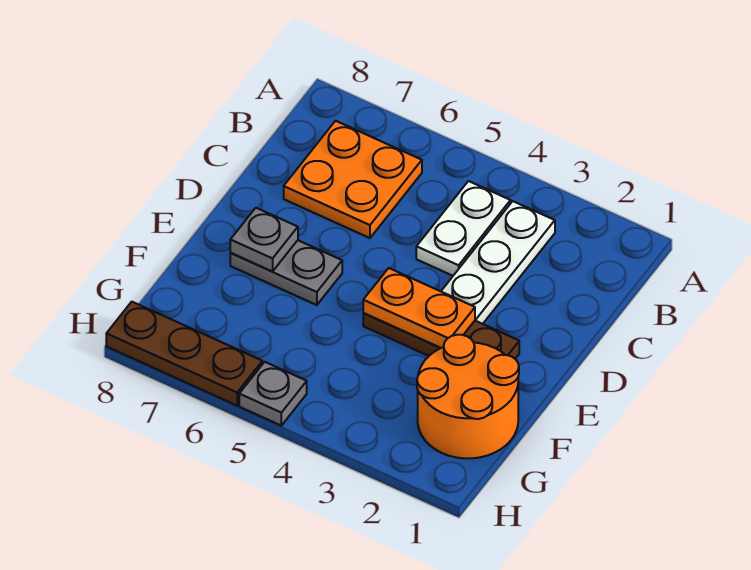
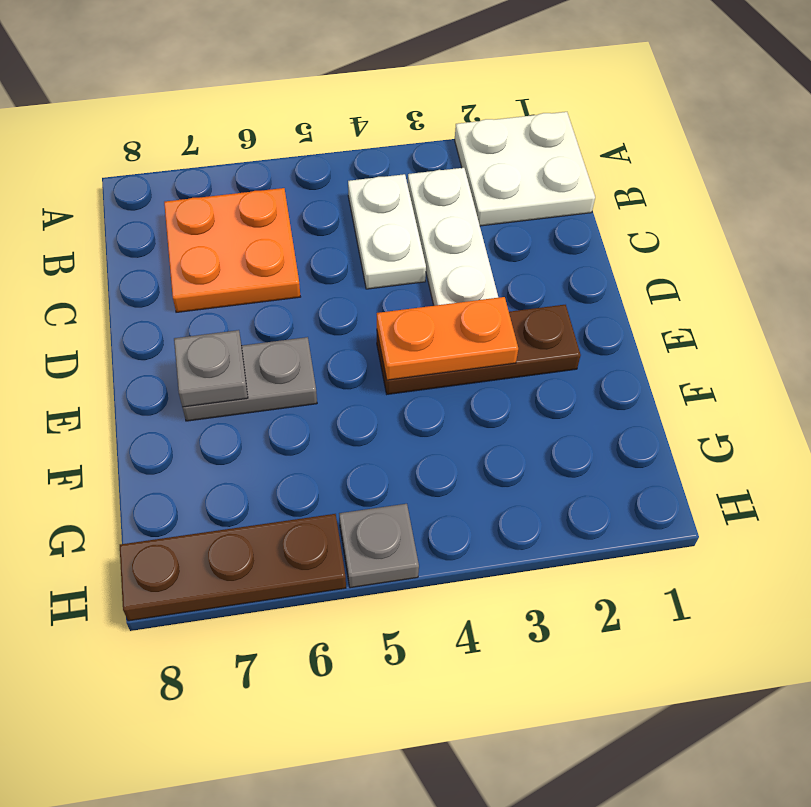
none -> white 2x2 plate [455,112,595,226]
orange 2x2 round brick [417,335,519,458] -> none

